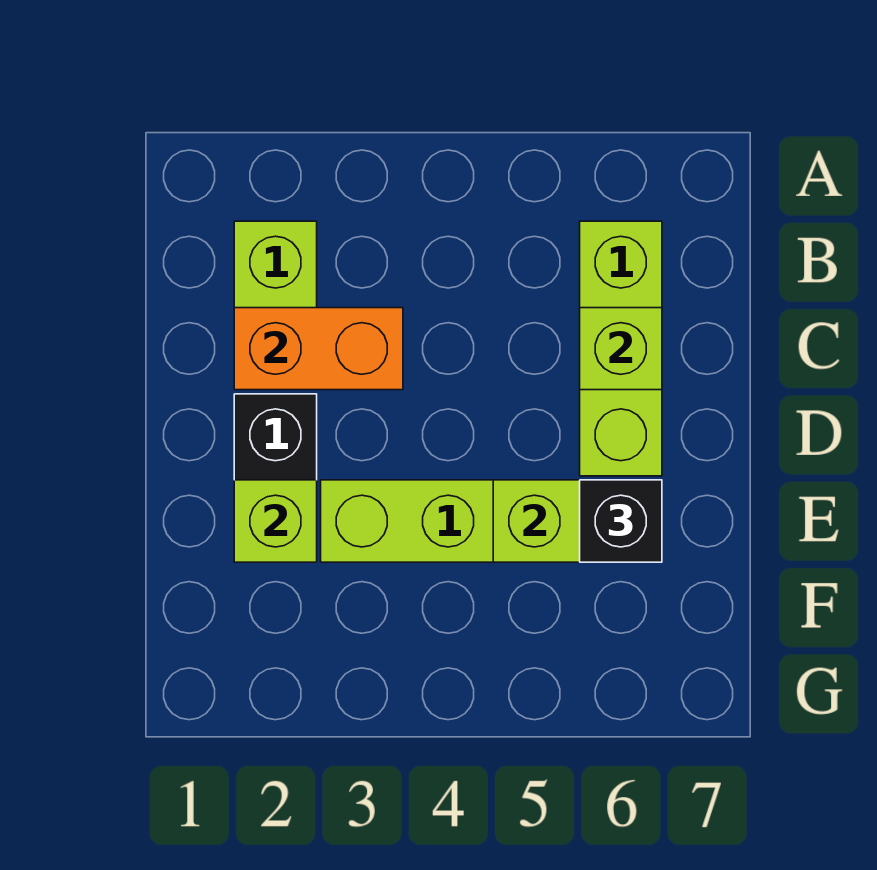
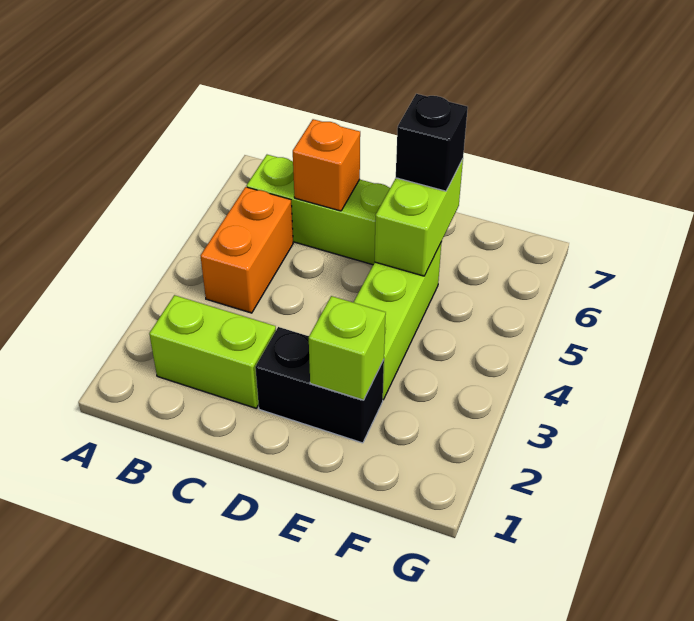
orange 1x2 brick [234,308,403,390] -> orange 1x2 brick moved to [200,187,293,313]
lime 1x1 brick [580,308,662,390] -> orange 1x1 brick [293,119,360,211]

